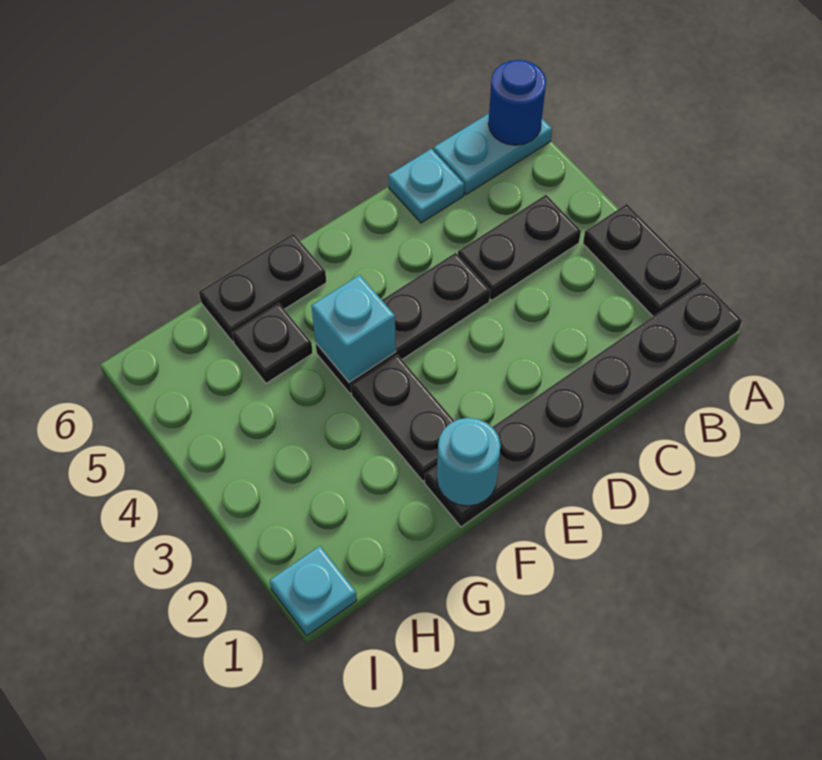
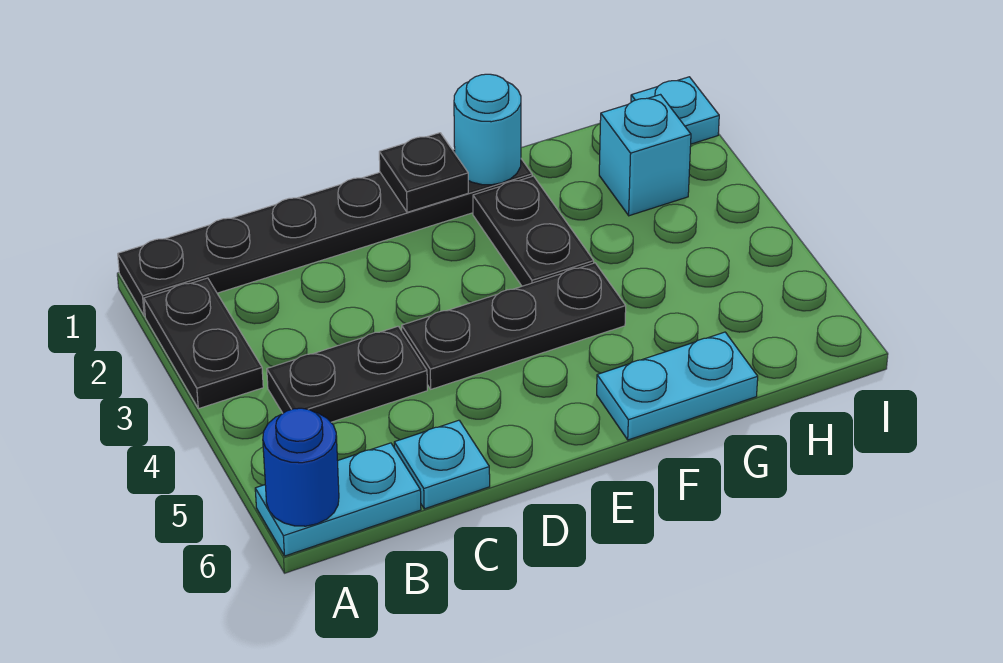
cyan 1x1 brick [312,275,396,382] -> cyan 1x1 brick moved to [599,95,691,216]
black 1x2 plate [199,234,326,342] -> cyan 1x2 plate [597,332,758,440]
black 1x1 plate [232,303,313,383] -> black 1x1 plate moved to [379,133,468,212]

